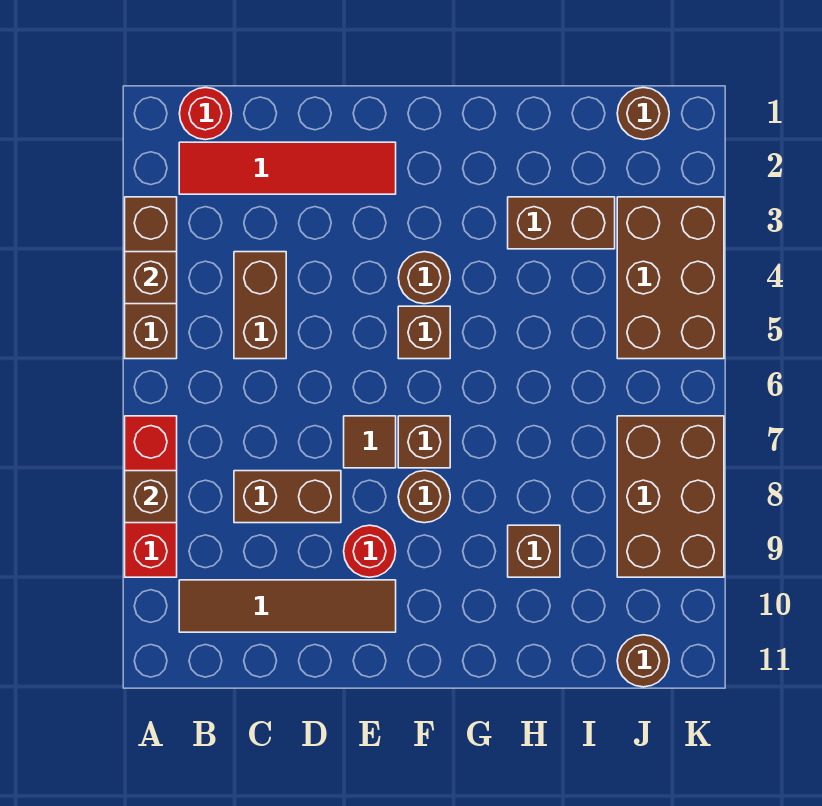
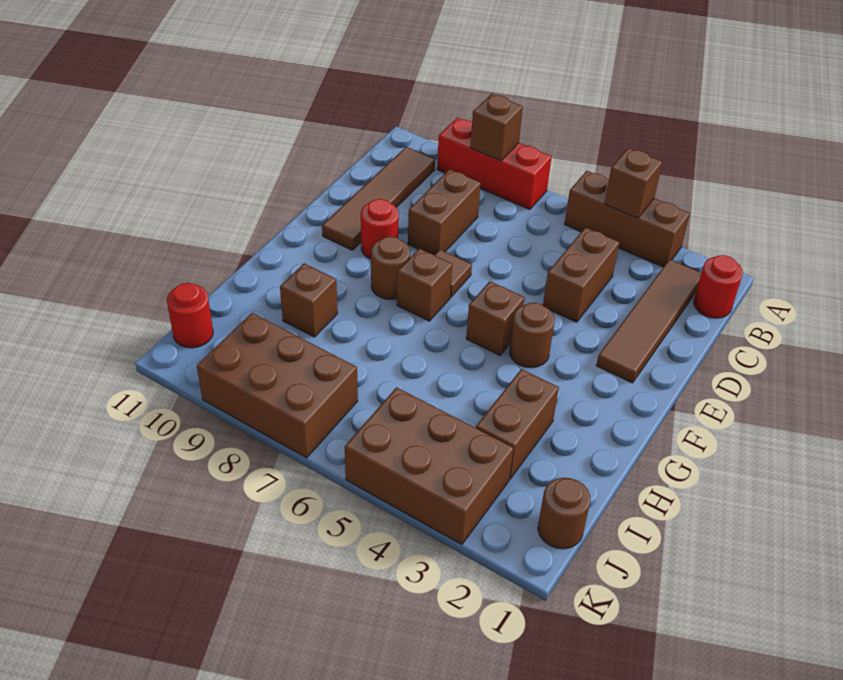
red 1x4 tile [179,142,396,194] -> brown 1x4 tile [596,259,701,383]
brown 1x2 brick [234,252,286,359] -> brown 1x2 brick turned to [543,227,619,322]
brown 1x1 round brick [617,635,669,687] -> red 1x1 round brick [167,283,213,348]

